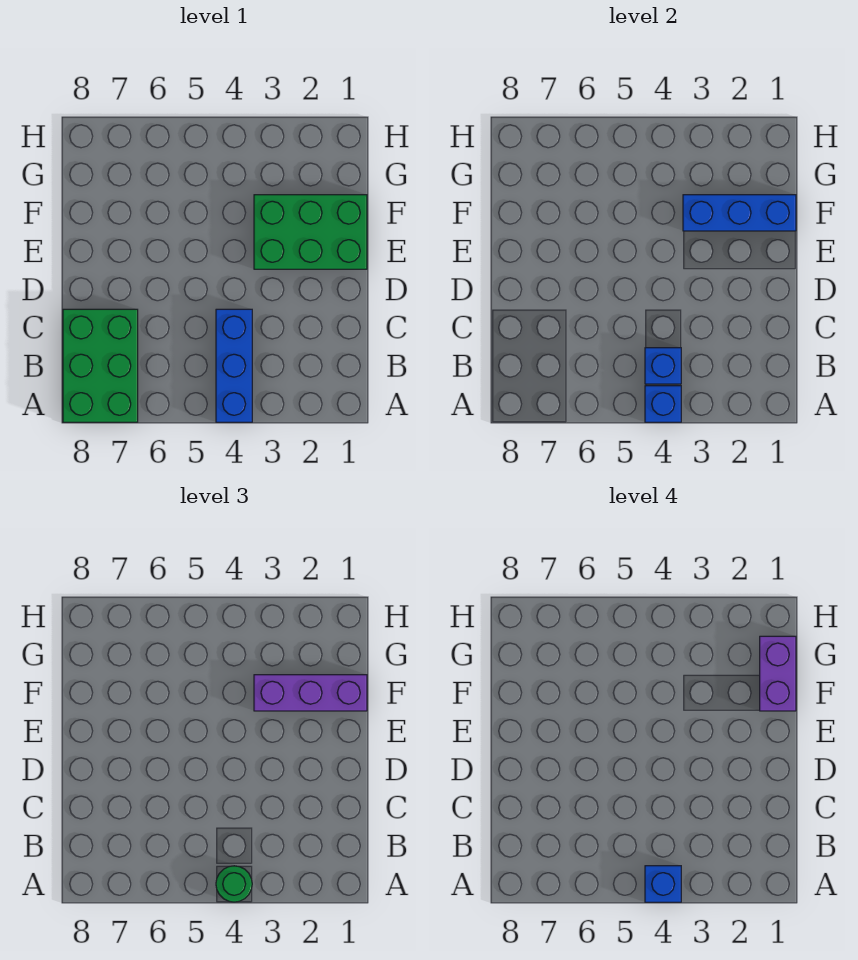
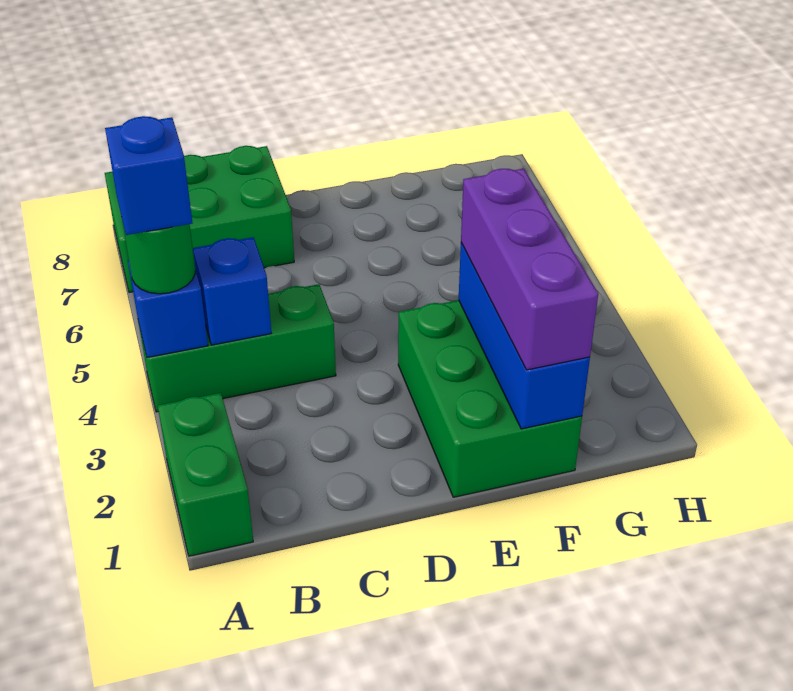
none -> green 1x2 brick [158,393,253,556]
blue 1x3 brick [216,309,252,422] -> green 1x3 brick [138,284,336,412]
purple 1x2 brick [760,636,796,711] -> none

